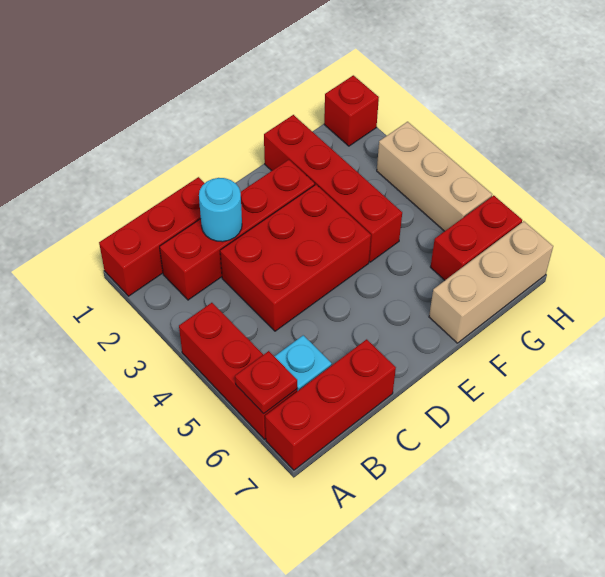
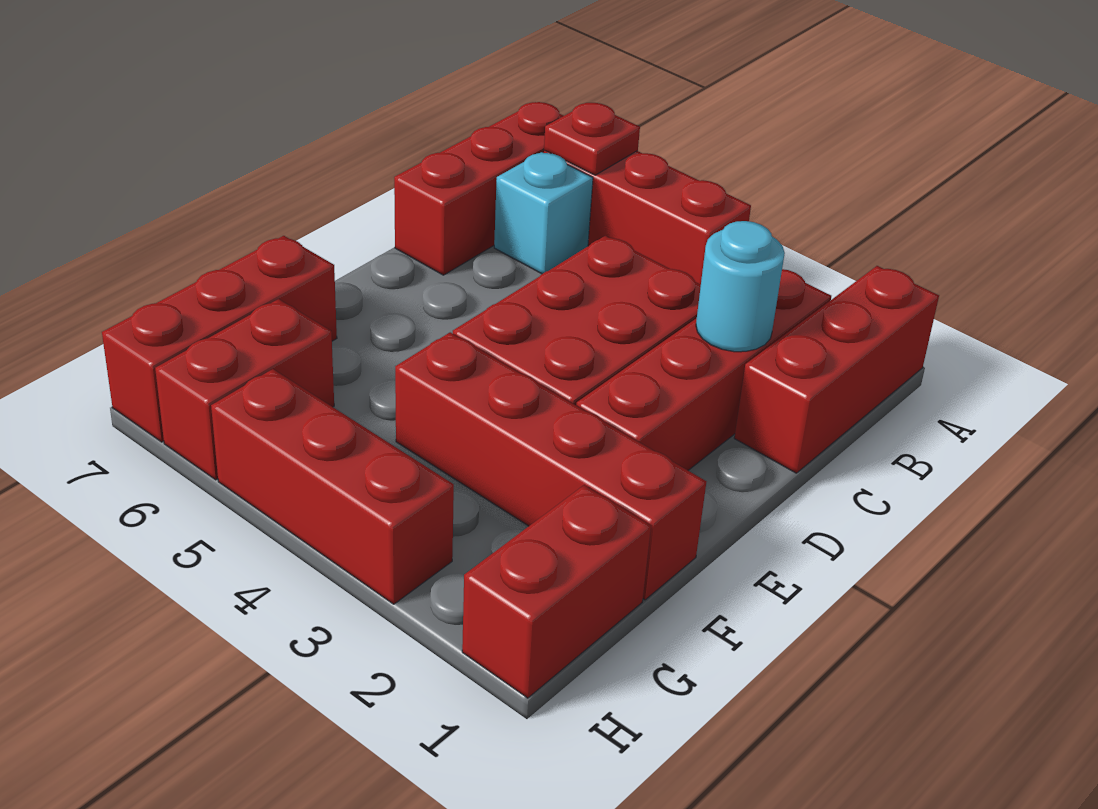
tan 1x3 brick [429,221,553,343] -> red 1x3 brick [102,236,337,442]
red 1x1 brick [324,75,379,146] -> red 1x2 brick [462,485,651,698]
tan 1x3 brick [377,122,492,231] -> red 1x3 brick [211,369,454,604]

